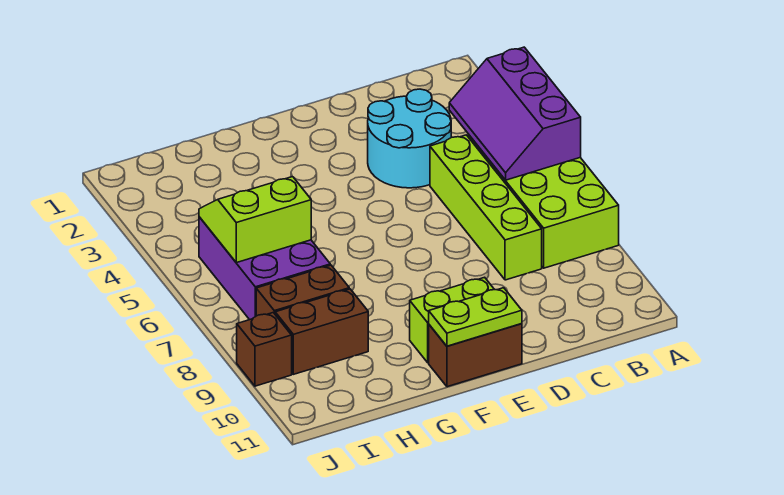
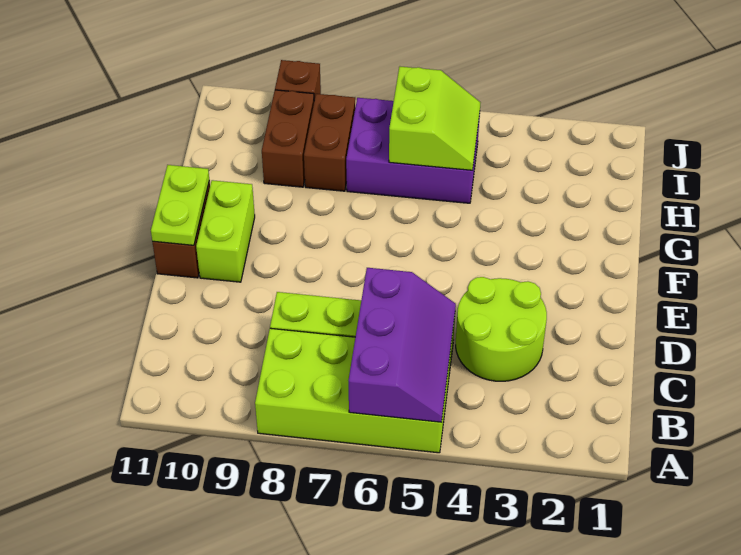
purple 2x3 slope [449,47,581,180] -> purple 2x3 slope turned to [349,268,456,422]
cyan 2x2 round brick [368,89,451,188] -> lime 2x2 round brick [456,277,547,381]

